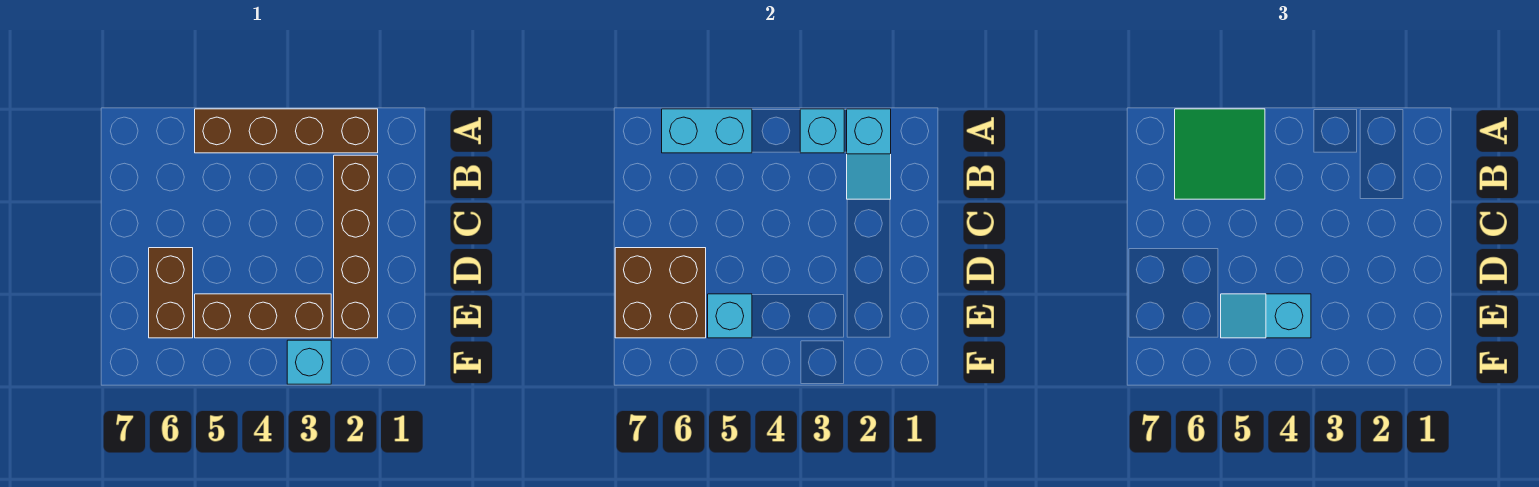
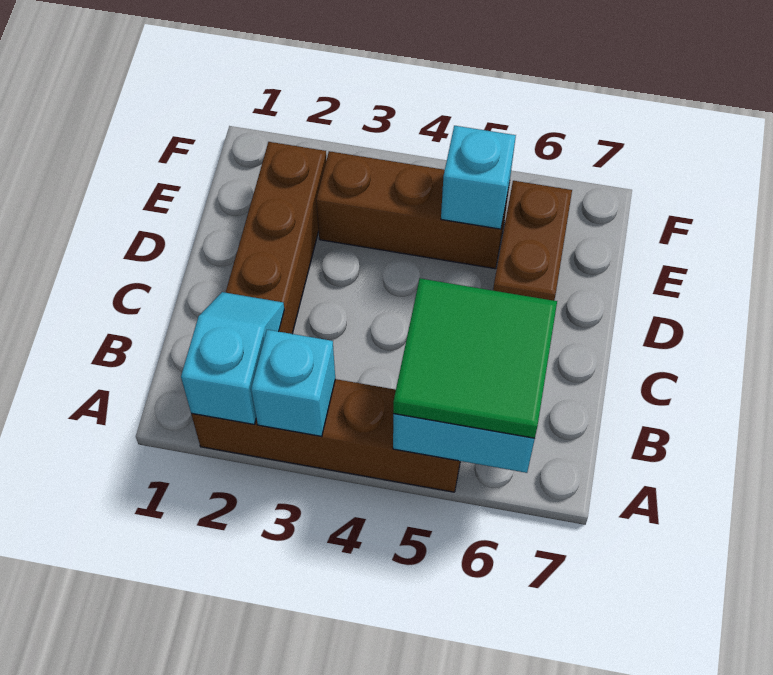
brown 2x2 brick [615,248,706,338] -> none
cyan 1x2 slope [1221,294,1311,338] -> none
cyan 1x1 brick [287,340,331,384] -> none

